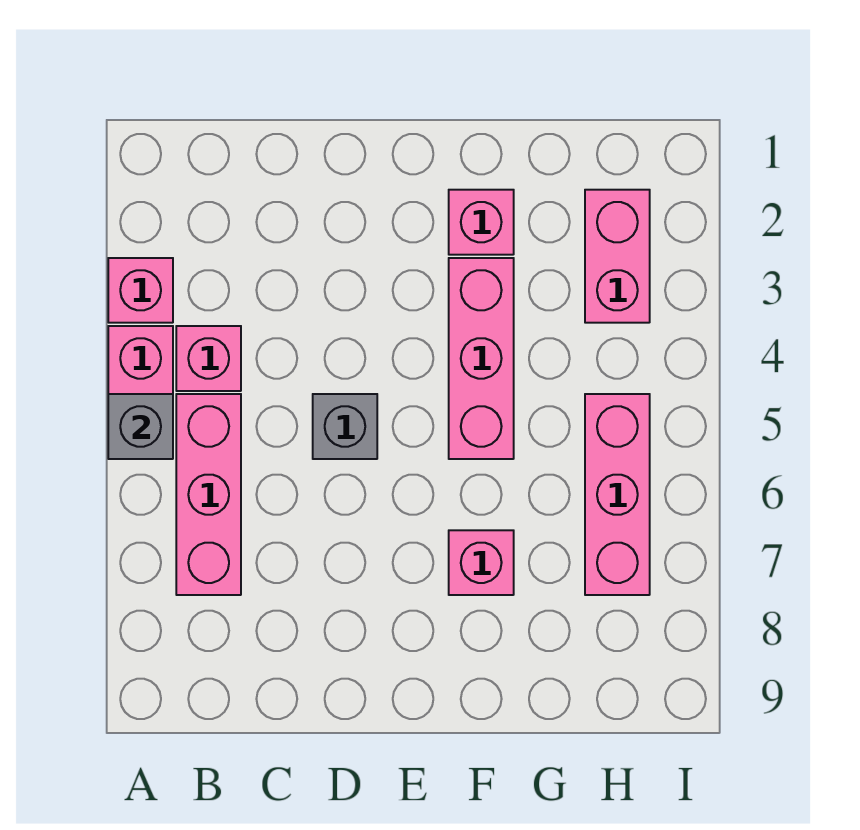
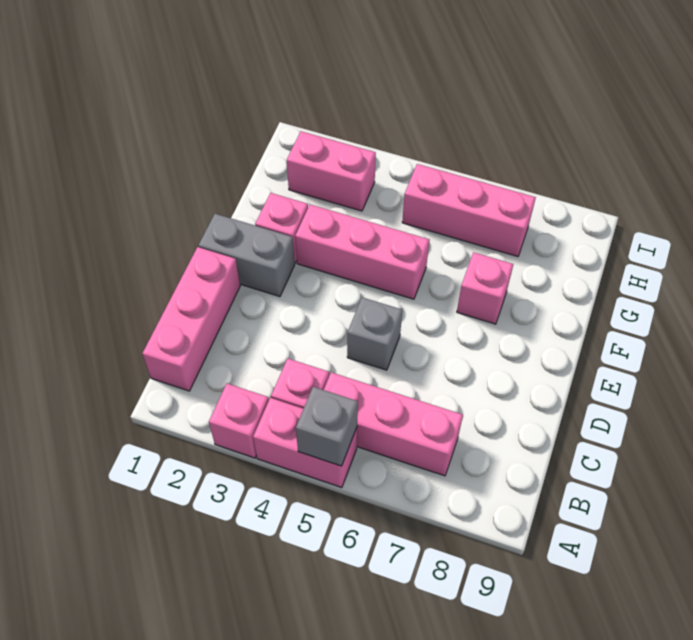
none -> pink 1x3 brick [142,247,240,391]
none -> grey 1x2 brick [198,214,295,297]

